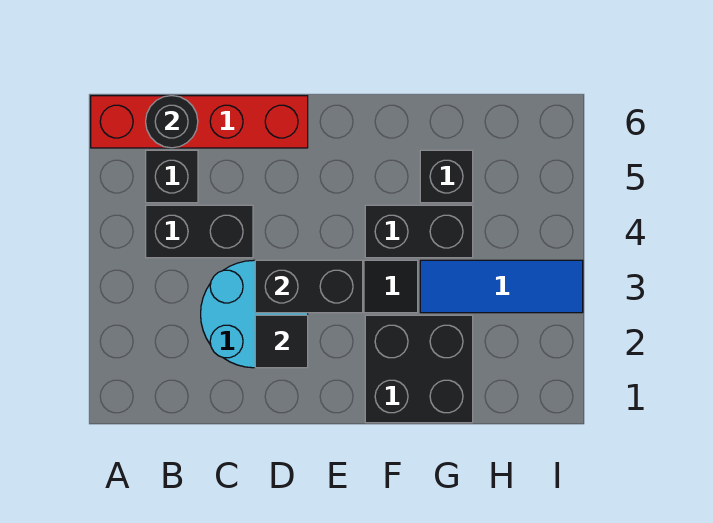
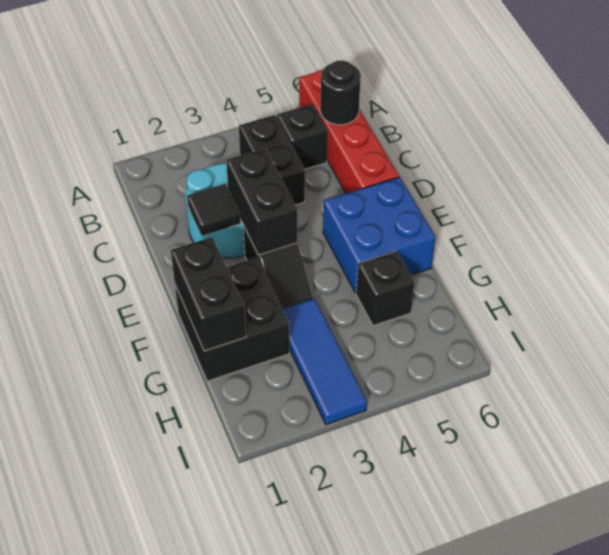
none -> blue 2x2 brick [323,177,436,293]
black 1x2 brick [365,205,473,258] -> black 1x2 brick moved to [171,237,246,351]

